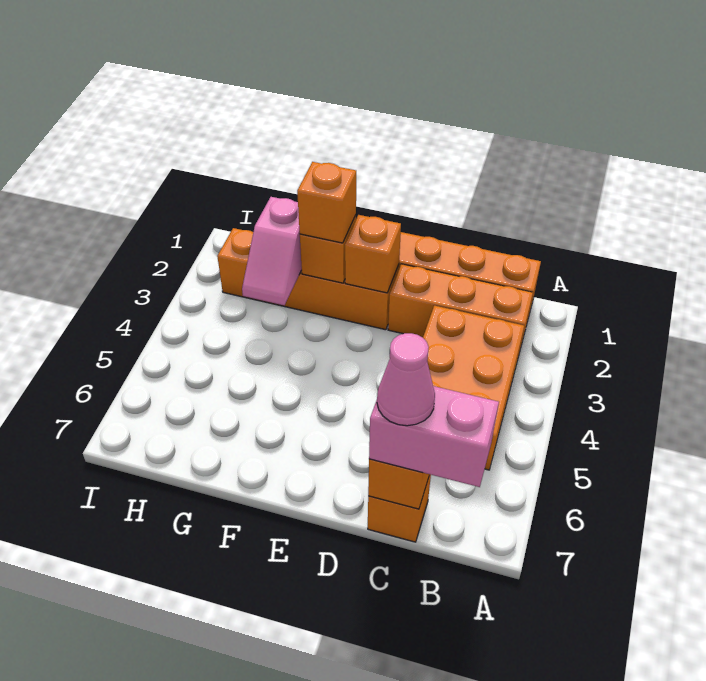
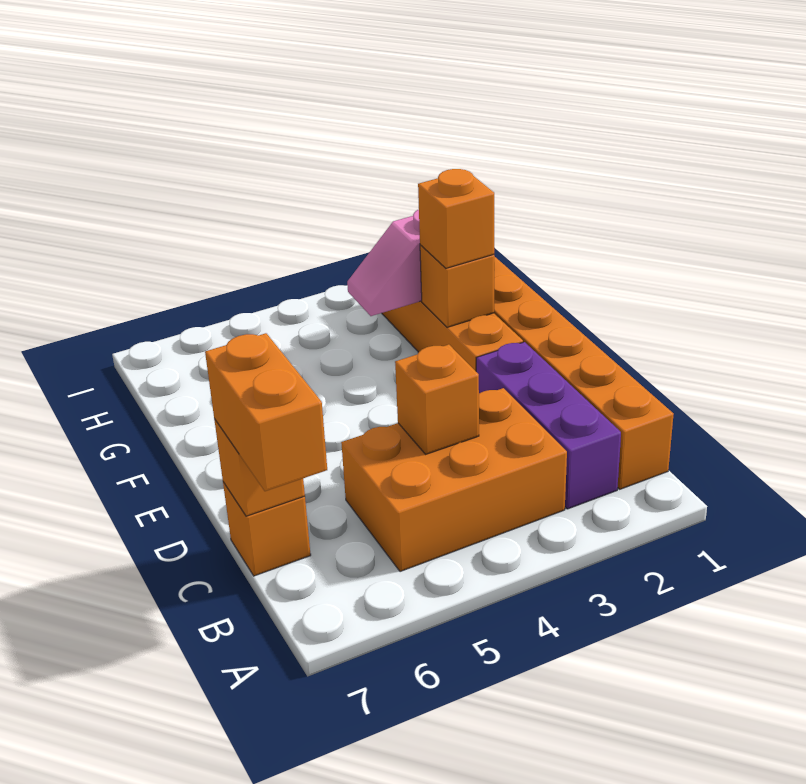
orange 1x3 brick [388,264,533,357] -> purple 1x3 brick [476,342,621,509]
pink 1x2 brick [369,386,499,487] -> orange 1x2 brick [205,333,327,491]
pink 1x1 cone [377,333,435,426] -> none
orange 1x1 brick [345,215,401,293] -> orange 1x1 brick moved to [395,344,479,454]

